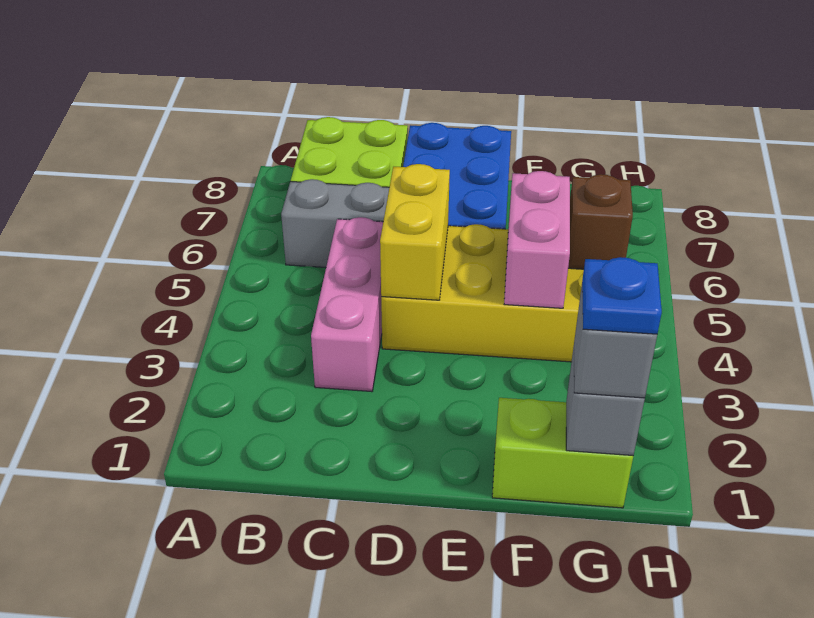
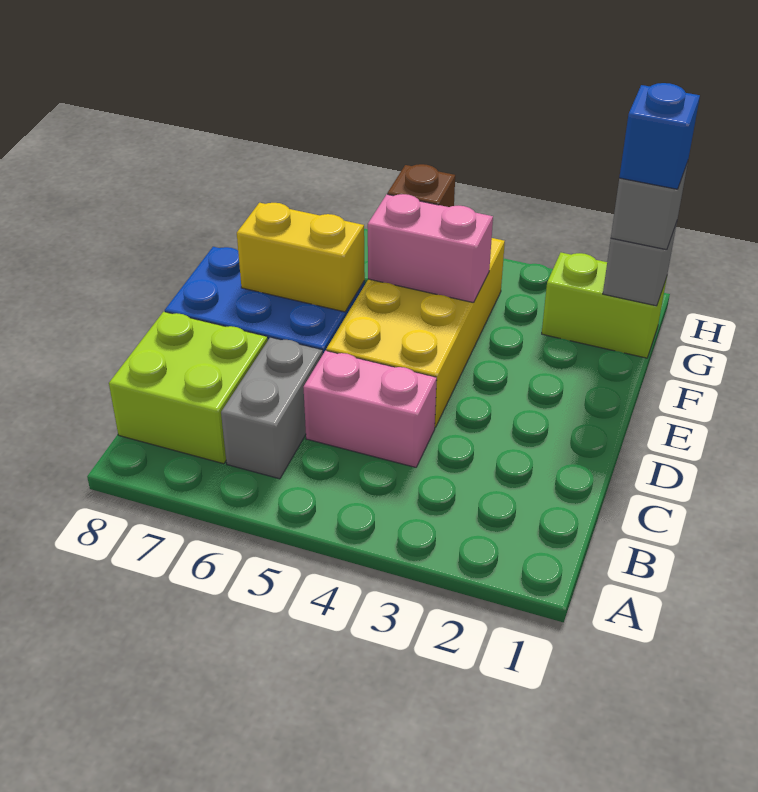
pink 1x3 brick [311,217,383,392] -> pink 1x2 brick [303,351,437,467]
yellow 1x2 brick [380,164,450,300] -> yellow 1x2 brick moved to [237,203,365,312]
lime 1x2 brick [492,398,633,508] -> lime 1x2 brick turned to [542,253,667,358]
blue 1x1 plate [582,257,662,334] -> blue 1x1 brick [619,83,700,189]

